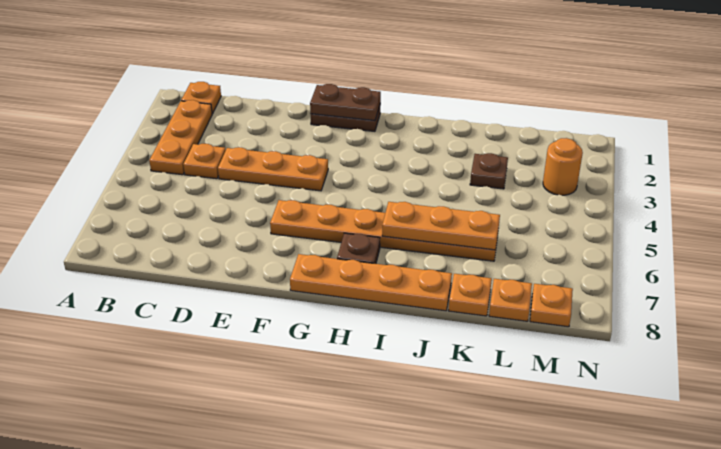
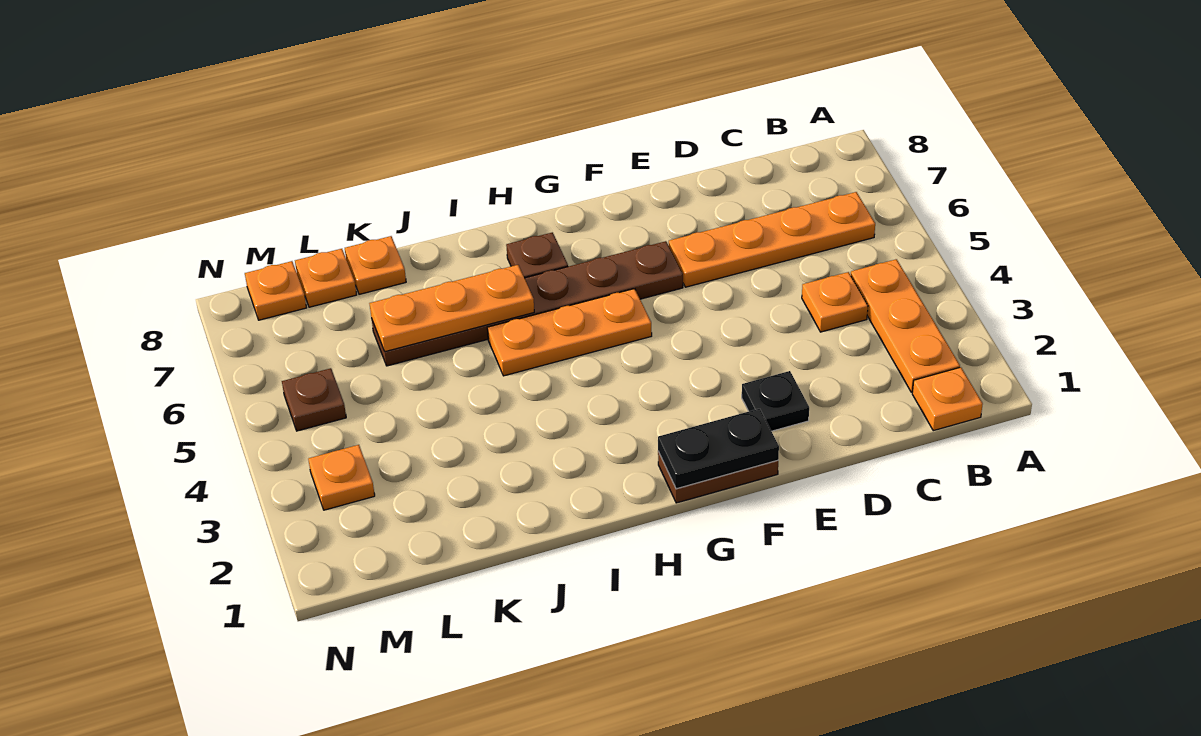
orange 1x3 plate [218,147,328,191] -> orange 1x3 plate moved to [487,289,652,376]
none -> black 1x1 plate [742,371,809,431]
brown 1x2 plate [310,84,381,121] -> black 1x2 plate [658,409,779,489]
orange 1x6 plate [270,200,498,261] -> brown 1x6 plate [372,241,683,366]
orange 1x4 plate [290,254,452,311] -> orange 1x4 plate moved to [669,192,875,287]
brown 1x1 plate [470,153,508,189] -> brown 1x1 plate moved to [282,368,346,431]
orange 1x1 round brick [543,138,583,195] -> orange 1x1 plate [308,445,375,510]

